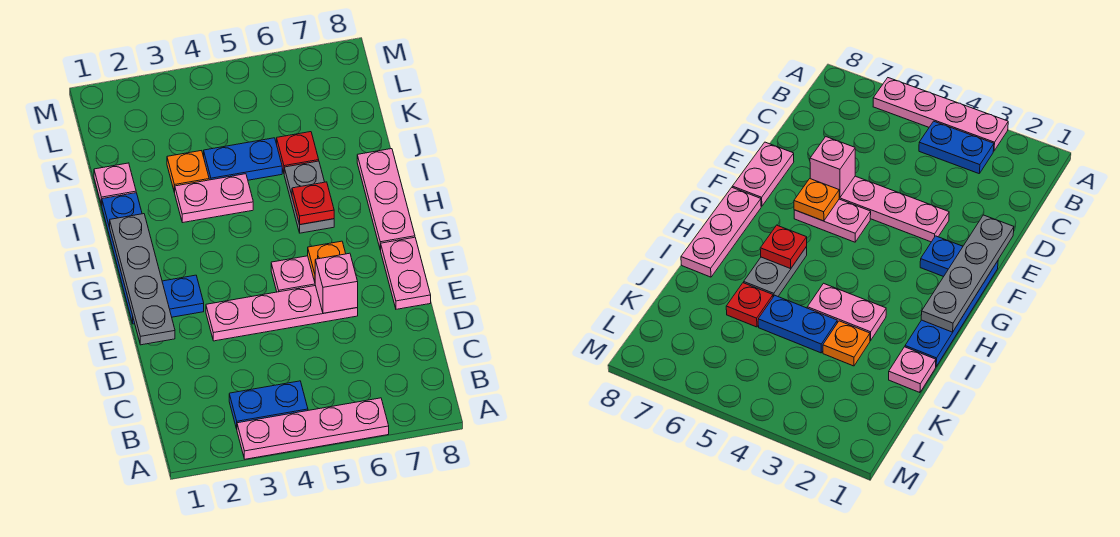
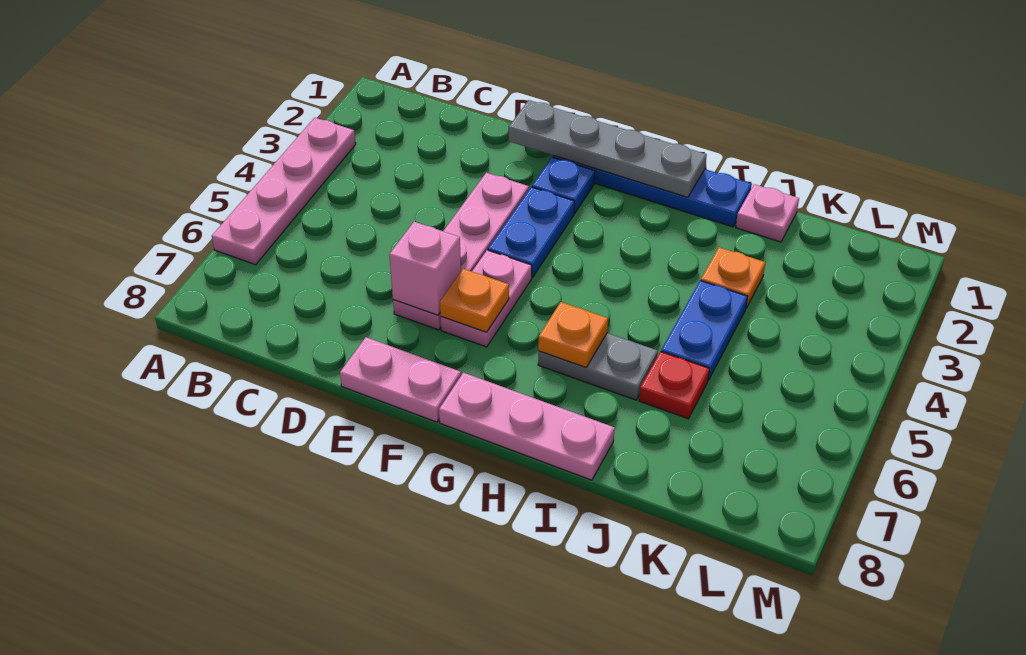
blue 1x2 plate [229,381,308,429] -> blue 1x2 plate moved to [488,187,574,278]
red 1x1 plate [292,182,334,225] -> orange 1x1 plate [538,302,608,367]
pink 1x2 plate [175,174,253,223] -> none

